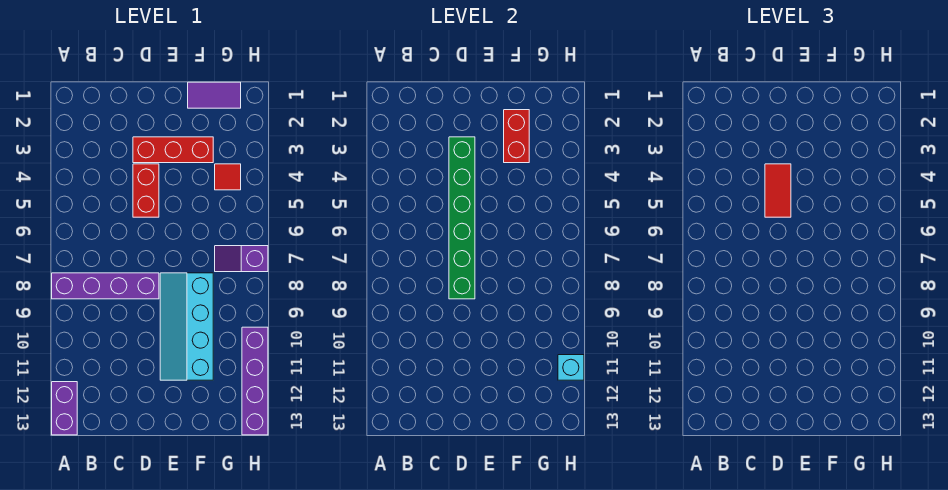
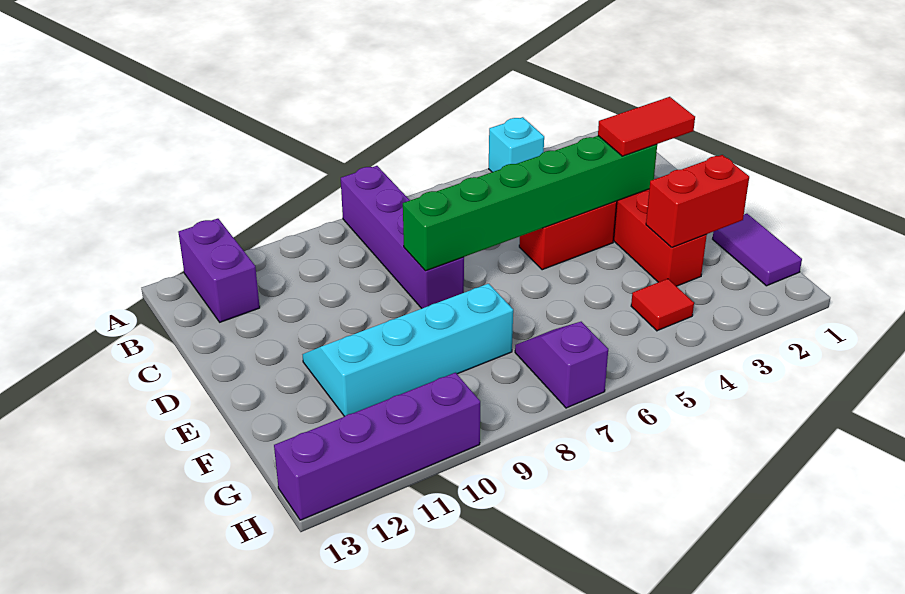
purple 1x2 brick [52,382,77,435] -> purple 1x2 brick turned to [178,219,260,322]
red 1x2 tile [765,164,791,217] -> red 1x2 tile moved to [598,97,695,156]
cyan 1x1 brick [558,355,584,380] -> cyan 1x1 brick moved to [489,117,544,172]

